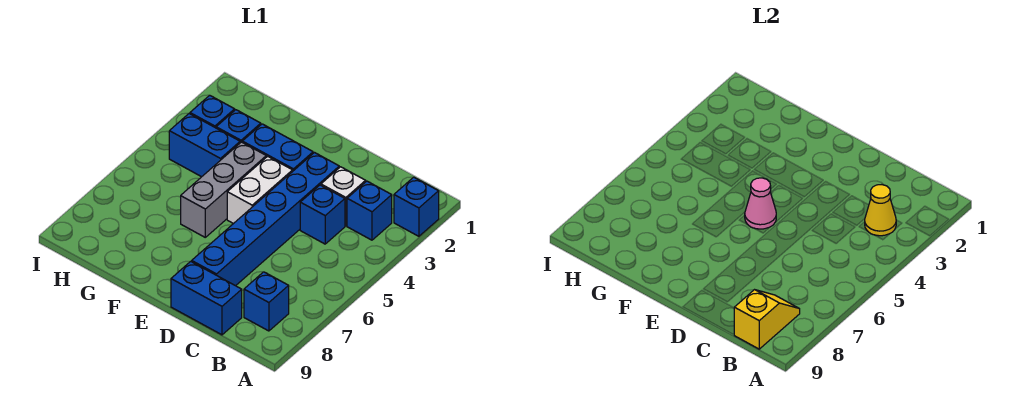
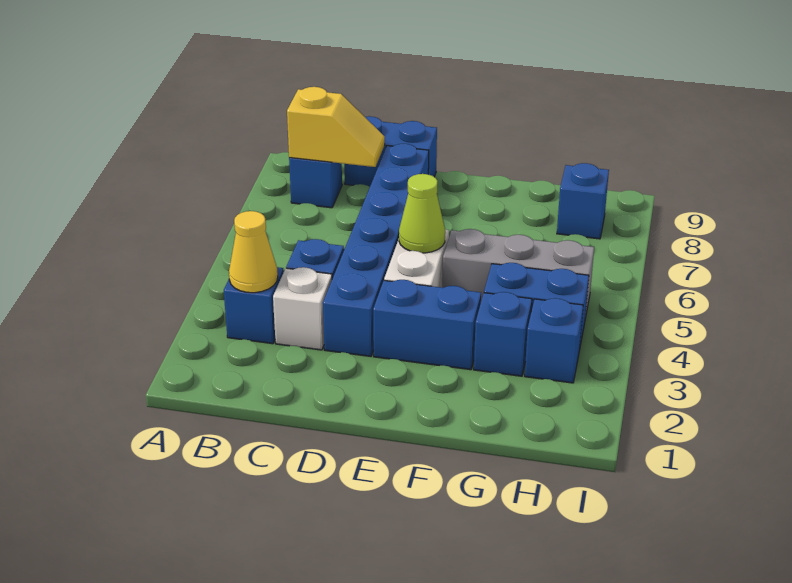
blue 1x1 brick [394,177,439,236] -> blue 1x1 brick moved to [557,163,609,239]
yellow 1x2 slope [734,290,800,349] -> yellow 1x2 slope turned to [287,87,385,167]
pink 1x1 cone [745,178,776,229] -> lime 1x1 cone [399,174,445,253]
grey 1x3 brick [181,142,266,237] -> grey 1x3 brick turned to [442,229,594,318]

